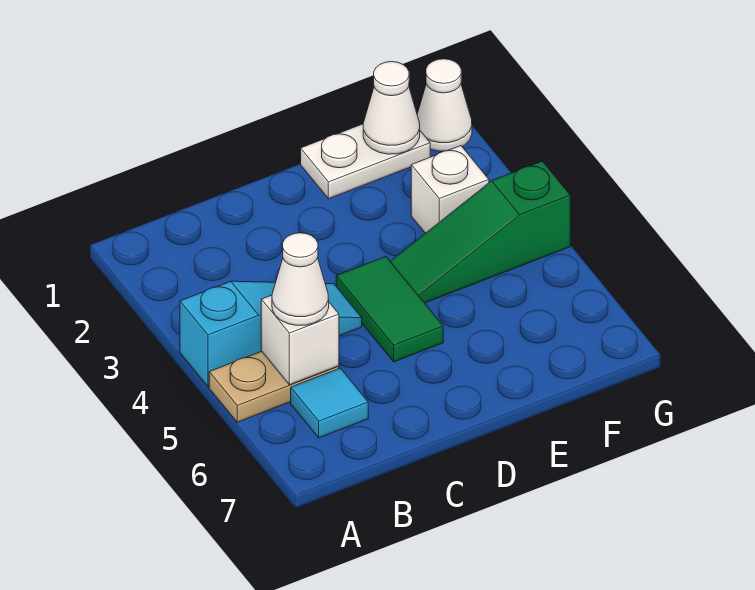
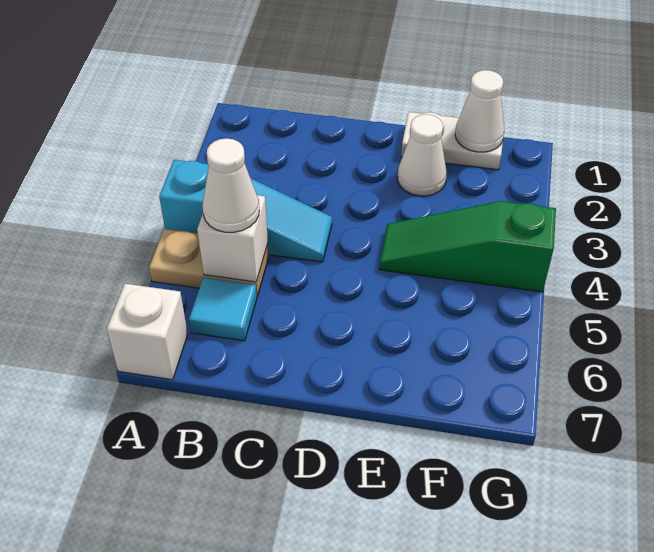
green 1x2 tile [336,256,443,362] -> none
white 1x1 brick [411,146,489,233] -> white 1x1 brick moved to [107,284,188,380]
white 1x1 cone [417,59,472,151] -> white 1x1 cone moved to [398,114,447,196]

